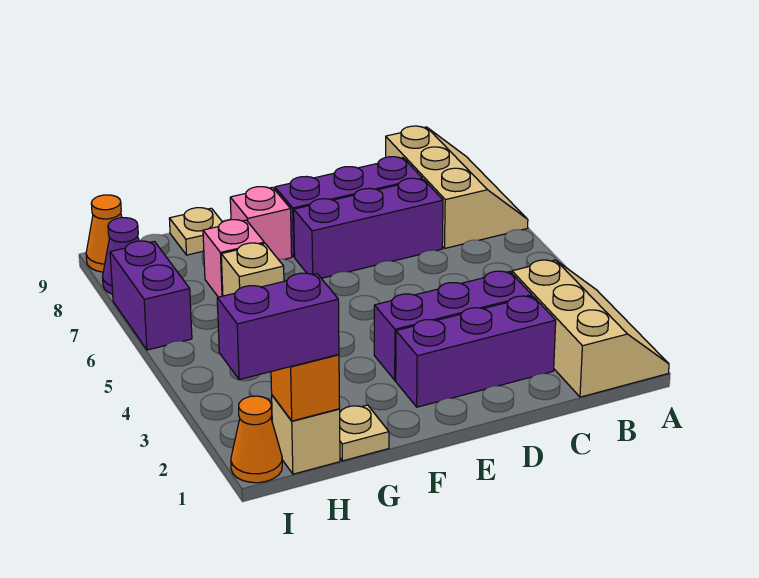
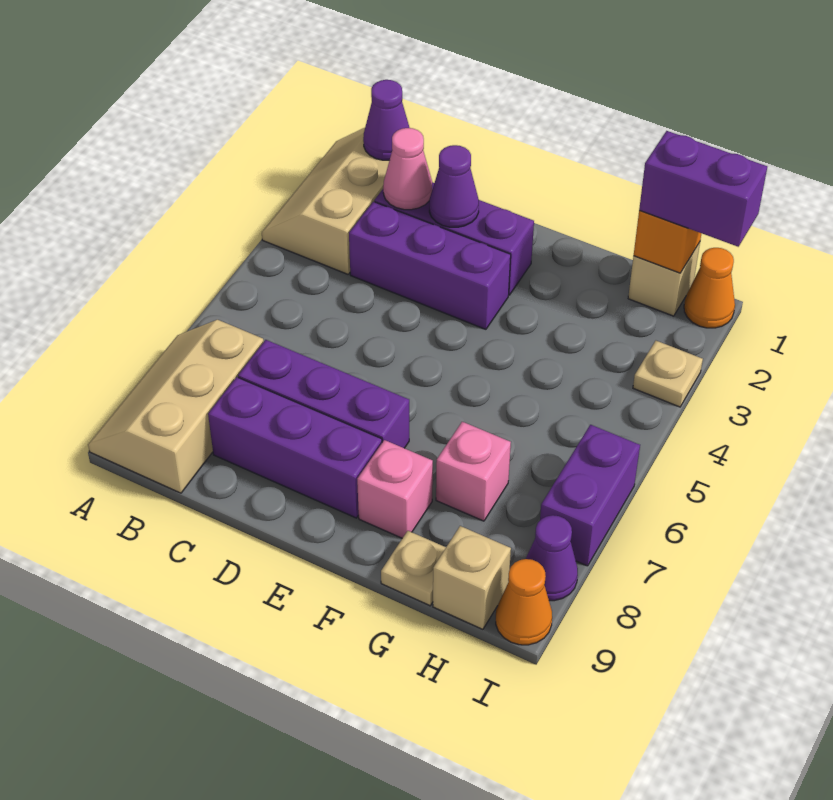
none -> purple 1x1 cone [363,80,410,160]
none -> pink 1x1 cone [383,128,432,210]
none -> purple 1x1 cone [429,145,479,227]
tan 1x1 plate [340,405,389,461] -> tan 1x1 plate moved to [633,341,703,407]
tan 1x1 brick [221,243,284,296] -> tan 1x1 brick moved to [433,526,511,629]

